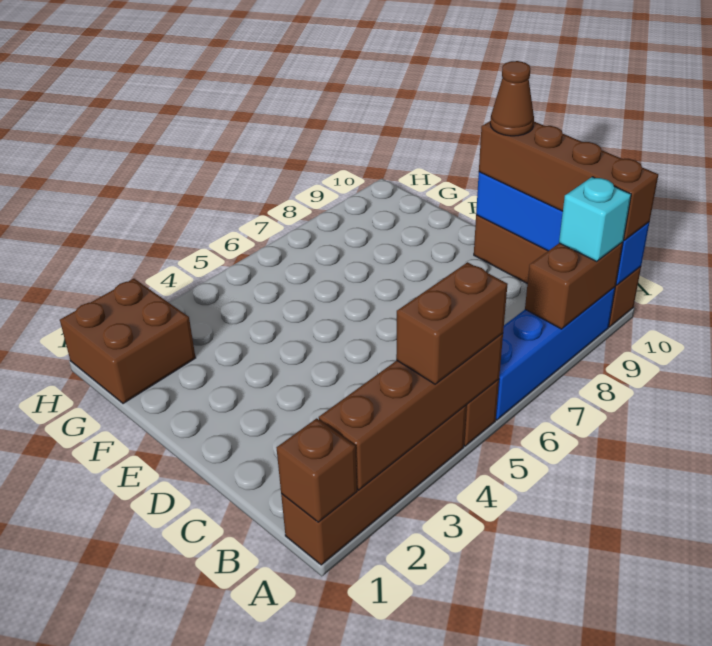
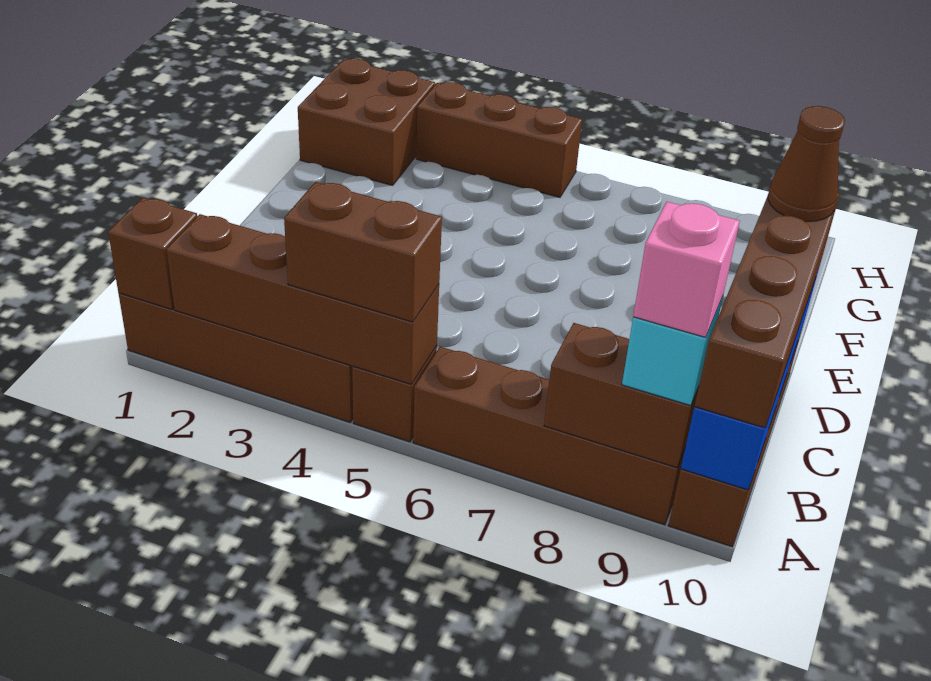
blue 1x4 brick [496,287,615,420] -> brown 1x4 brick [413,347,685,525]
none -> pink 1x1 brick [633,202,740,337]
none -> brown 1x3 brick [416,82,582,197]

